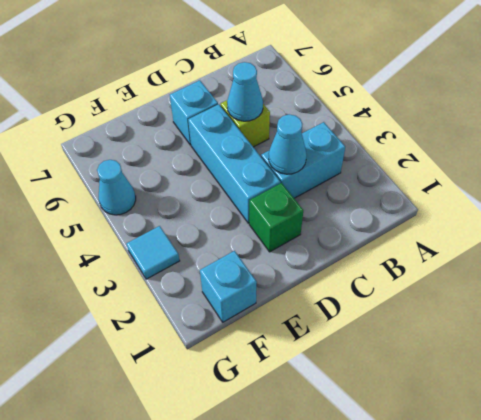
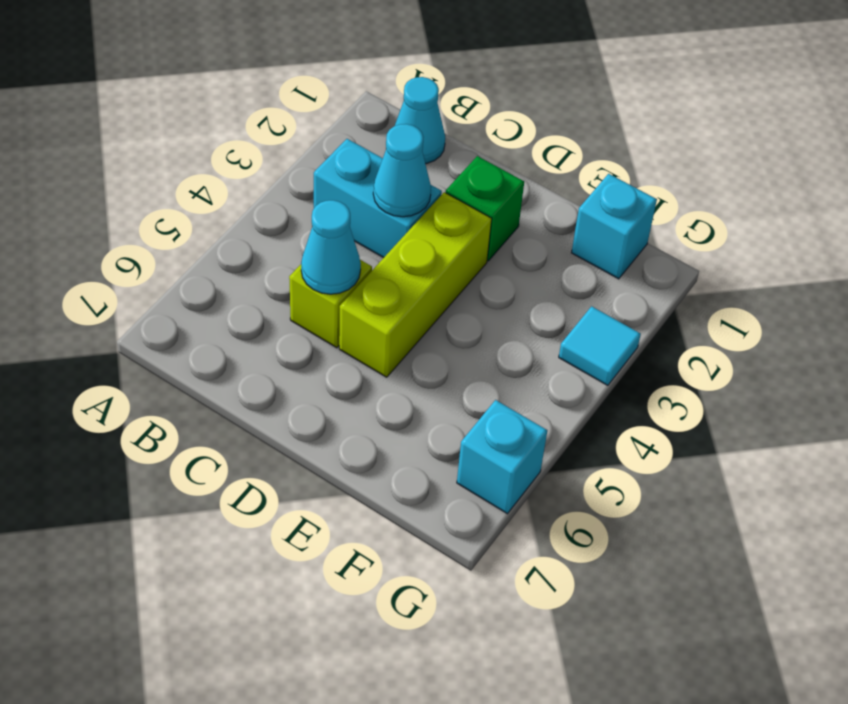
cyan 1x3 brick [188,104,281,223] -> lime 1x3 brick [339,192,492,377]
cyan 1x1 brick [170,80,218,145] -> cyan 1x1 brick moved to [457,400,547,514]
cyan 1x1 cone [97,160,136,215] -> cyan 1x1 cone moved to [395,77,445,164]

